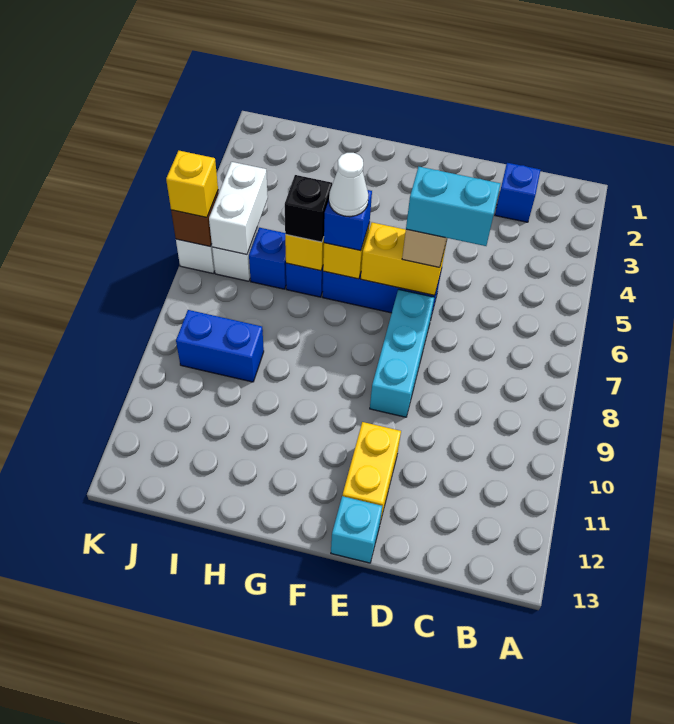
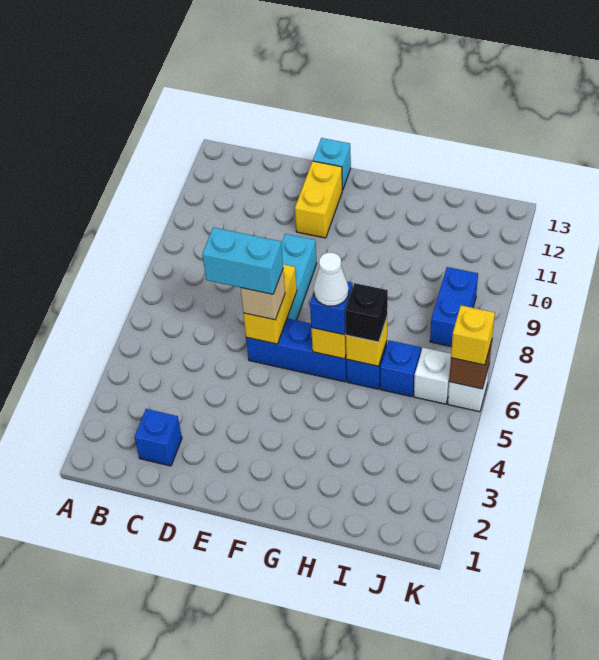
yellow 1x2 brick [361,222,446,295] -> yellow 1x2 brick turned to [243,264,297,344]
blue 1x2 brick [176,310,264,382] -> blue 1x2 brick turned to [430,267,478,347]
white 1x2 brick [209,162,268,255] -> none

